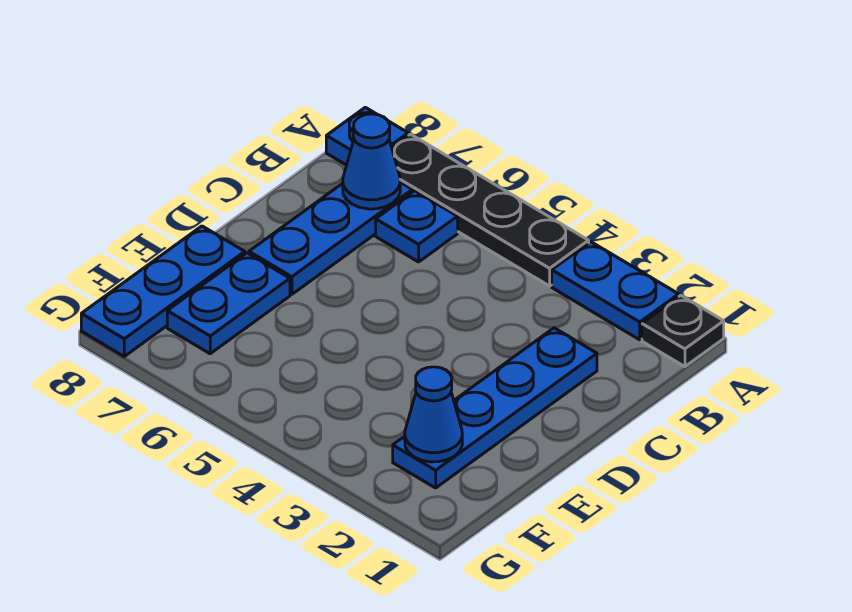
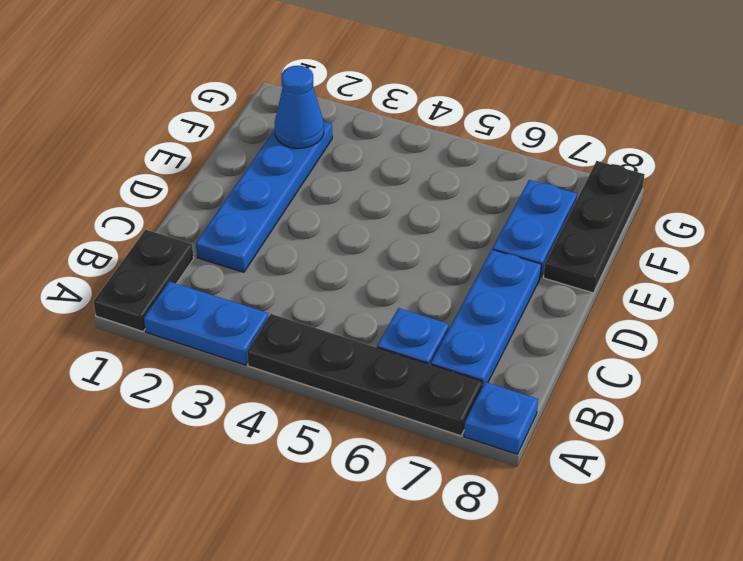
black 1x1 plate [642,296,724,367] -> black 1x2 plate [93,230,194,331]
blue 1x1 cone [343,114,400,209] -> none
blue 1x3 plate [81,226,245,356] -> black 1x3 plate [543,161,645,293]

